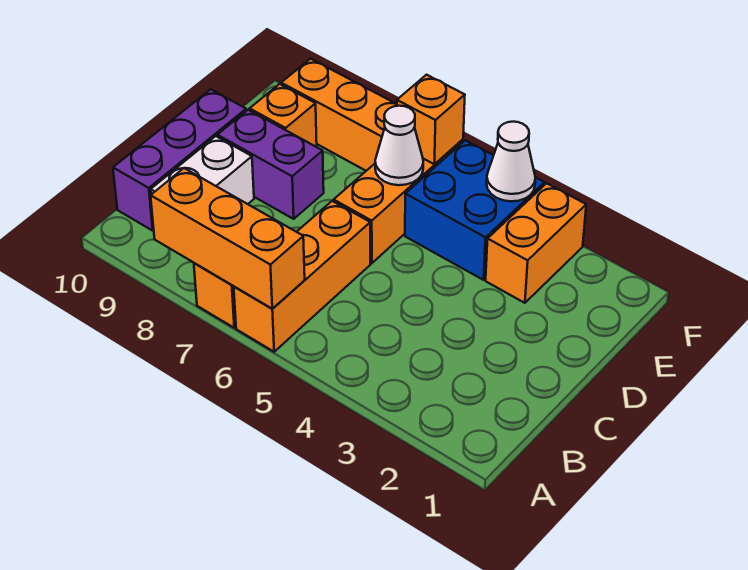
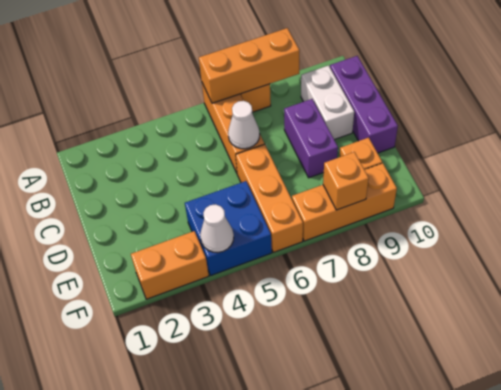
purple 1x2 brick [217,110,324,219] -> purple 1x2 brick turned to [284,99,338,178]
orange 1x2 brick [486,183,586,303] -> orange 1x2 brick turned to [131,231,209,299]
white 1x1 cone [375,106,423,185] -> white 1x1 cone moved to [228,101,260,149]
orange 1x1 brick [397,75,465,164] -> orange 1x1 brick moved to [323,152,369,210]

